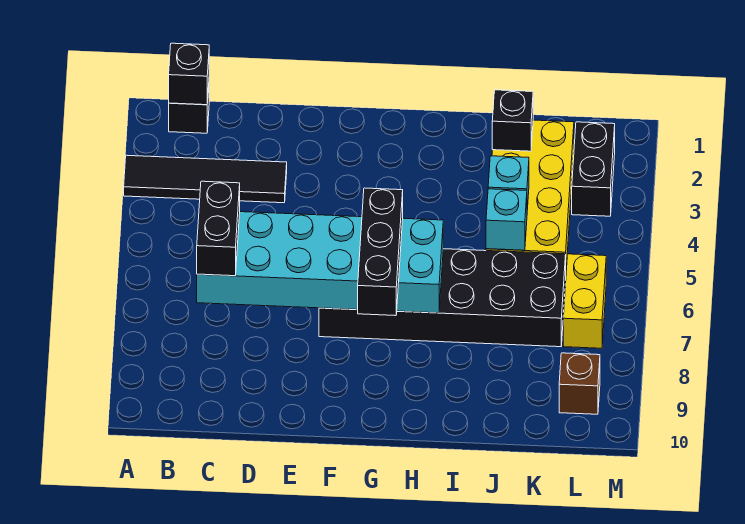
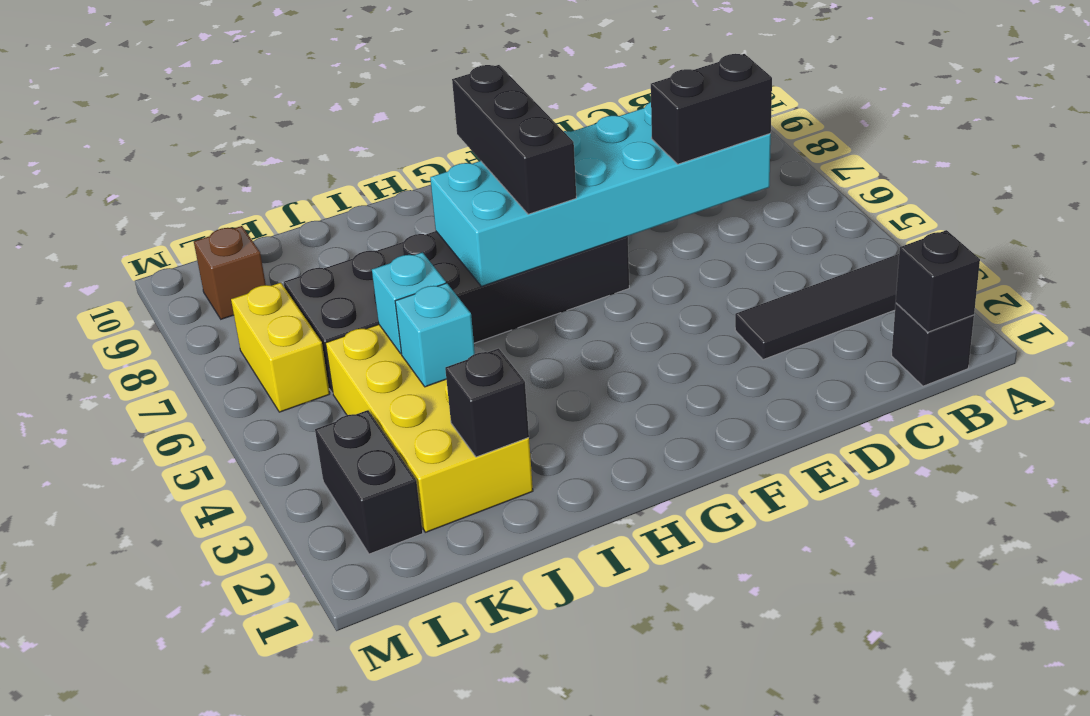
black 1x2 brick [197,181,240,276] -> black 1x2 brick turned to [651,54,772,164]

